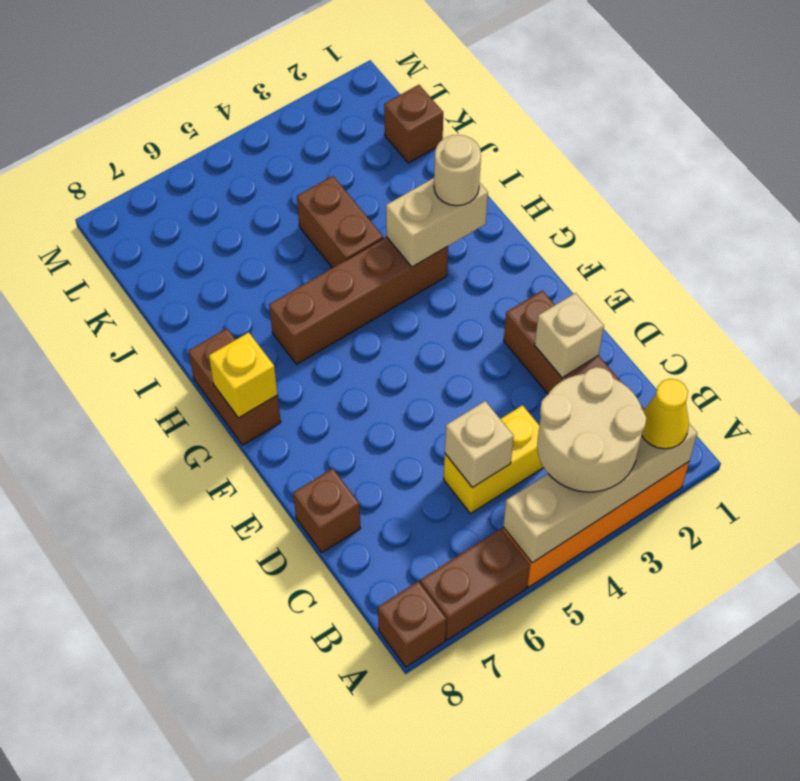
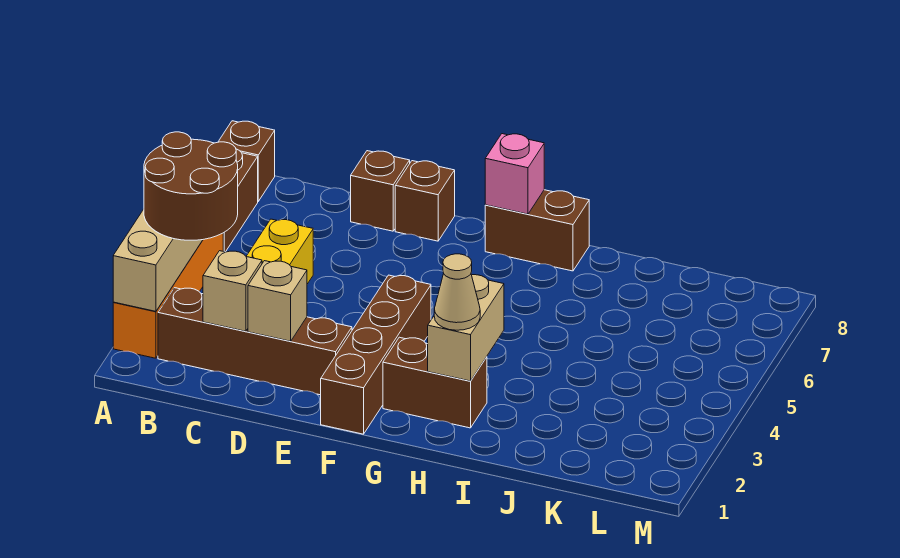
yellow 1x1 cone [642,379,689,449] -> none
tan 2x2 round brick [537,367,646,492] -> brown 2x2 round brick [144,132,238,240]
tan 1x1 brick [445,401,514,488] -> tan 1x1 brick moved to [203,251,262,331]
yellow 1x1 brick [209,332,278,418] -> pink 1x1 brick [485,134,544,214]
tan 1x1 round brick [434,135,481,206] -> tan 1x1 cone [434,254,480,330]
brown 1x4 brick [269,237,448,364] -> brown 1x4 brick moved to [321,275,431,434]
brown 1x2 brick [297,176,383,268] -> brown 1x2 brick moved to [383,337,487,428]
brown 1x1 brick [384,85,443,163] -> brown 1x1 brick moved to [395,161,455,241]

